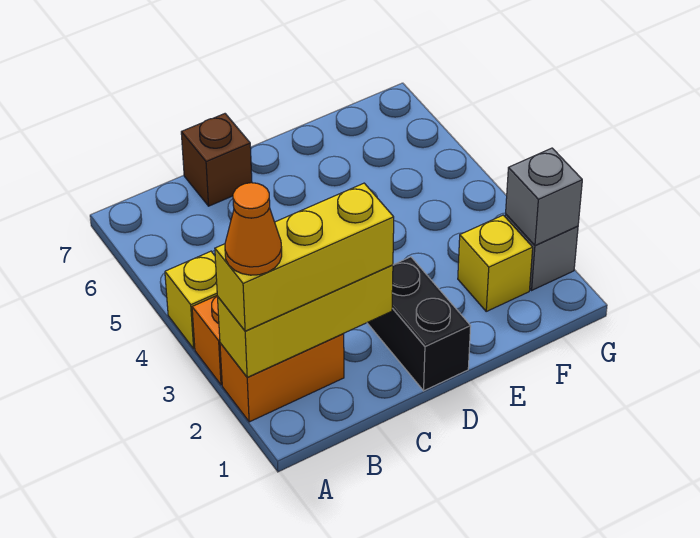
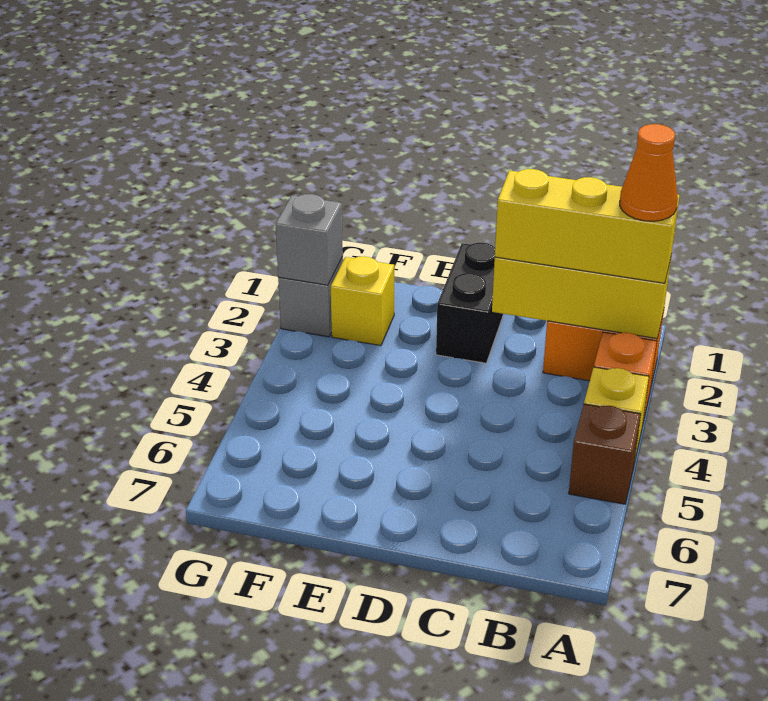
brown 1x1 brick [181,114,252,206] -> brown 1x1 brick moved to [569,404,641,504]

